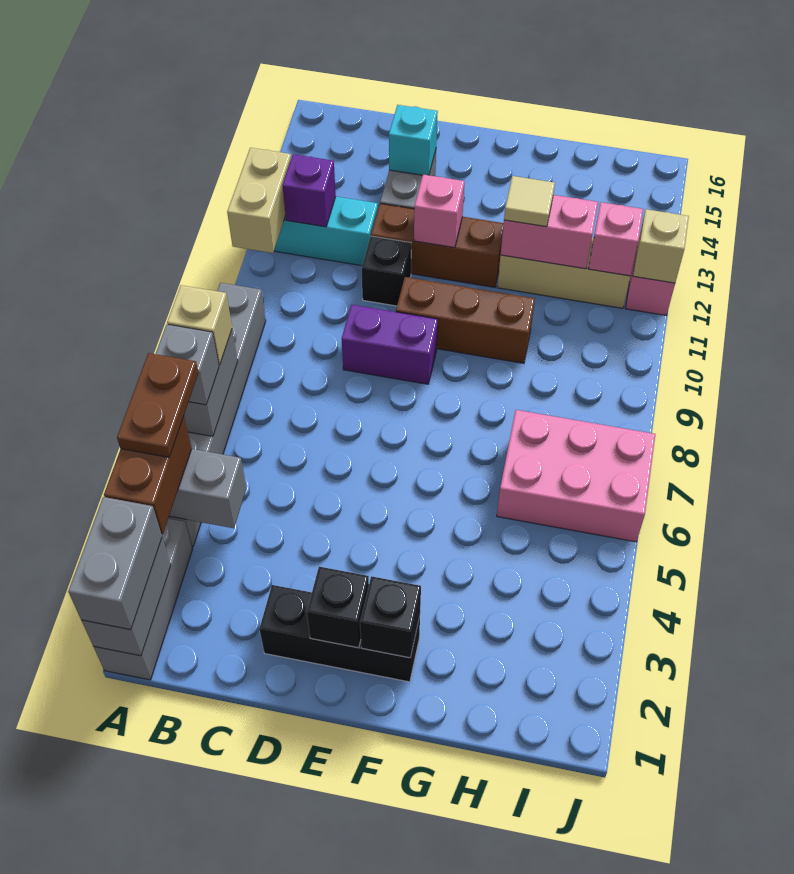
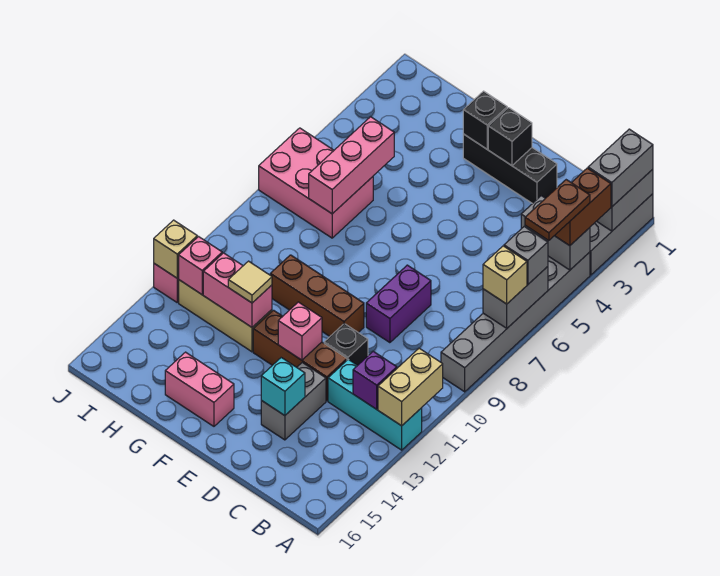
purple 1x2 brick [342,305,438,384] -> purple 1x2 brick turned to [366,265,431,343]
none -> pink 1x2 brick [165,352,234,426]
none -> pink 1x3 brick [309,117,394,214]

